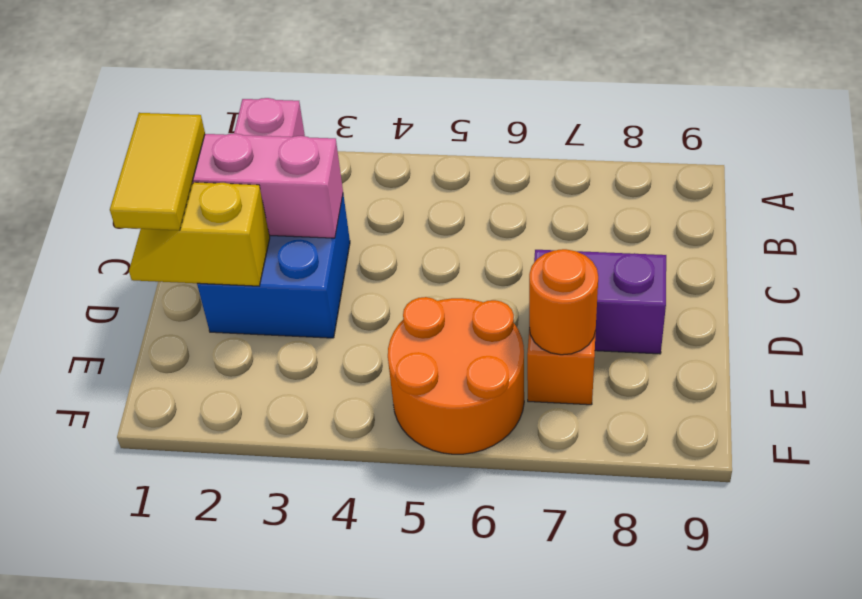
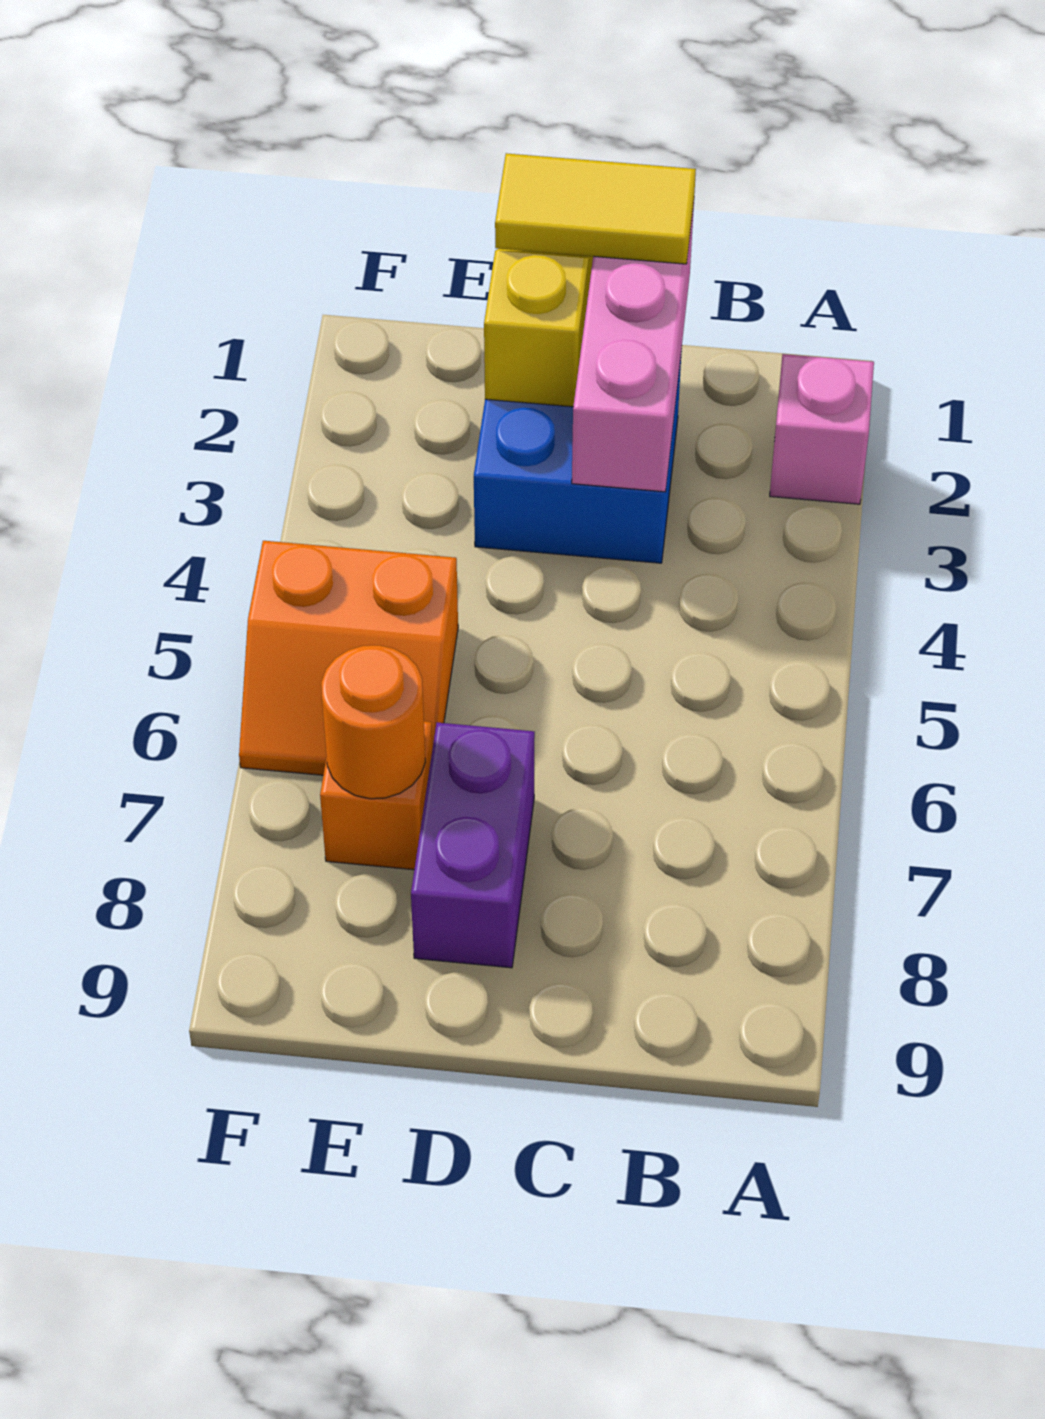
orange 2x2 round brick [388,297,524,454] -> orange 2x2 slope [239,541,458,775]

